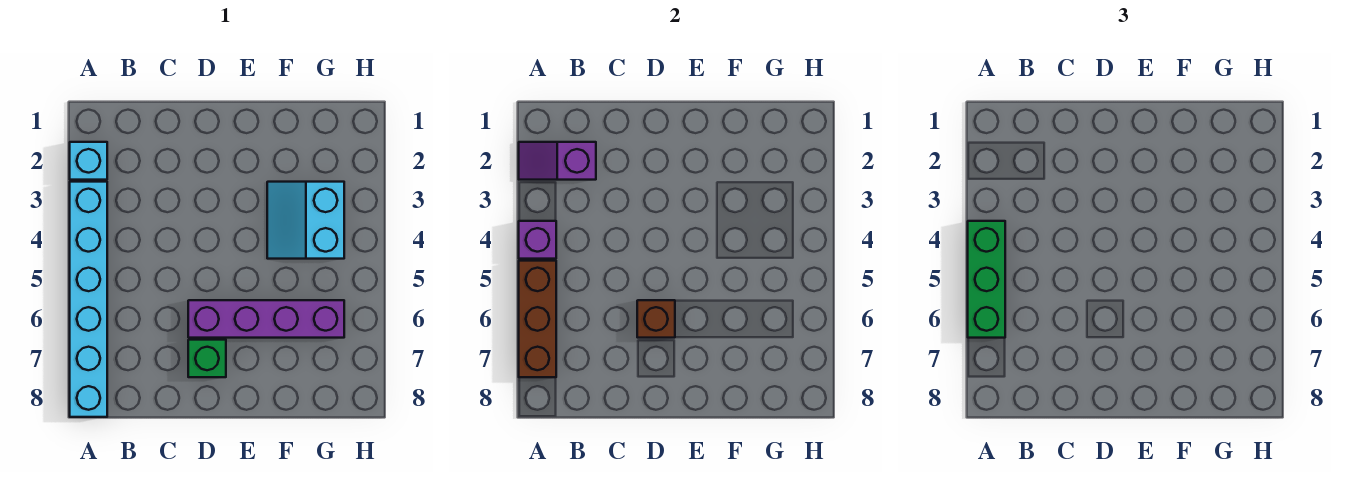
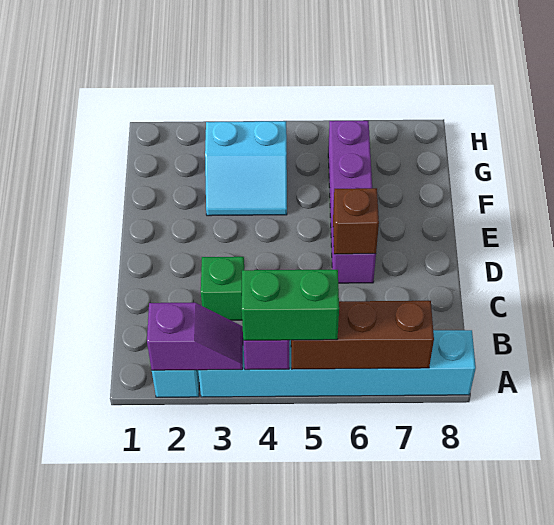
purple 1x2 slope [519,142,596,180] -> purple 1x2 slope turned to [147,302,243,370]
green 1x3 brick [968,221,1005,338] -> green 1x2 brick [242,270,339,340]
green 1x1 brick [188,340,226,377] -> green 1x1 brick moved to [201,257,244,320]

